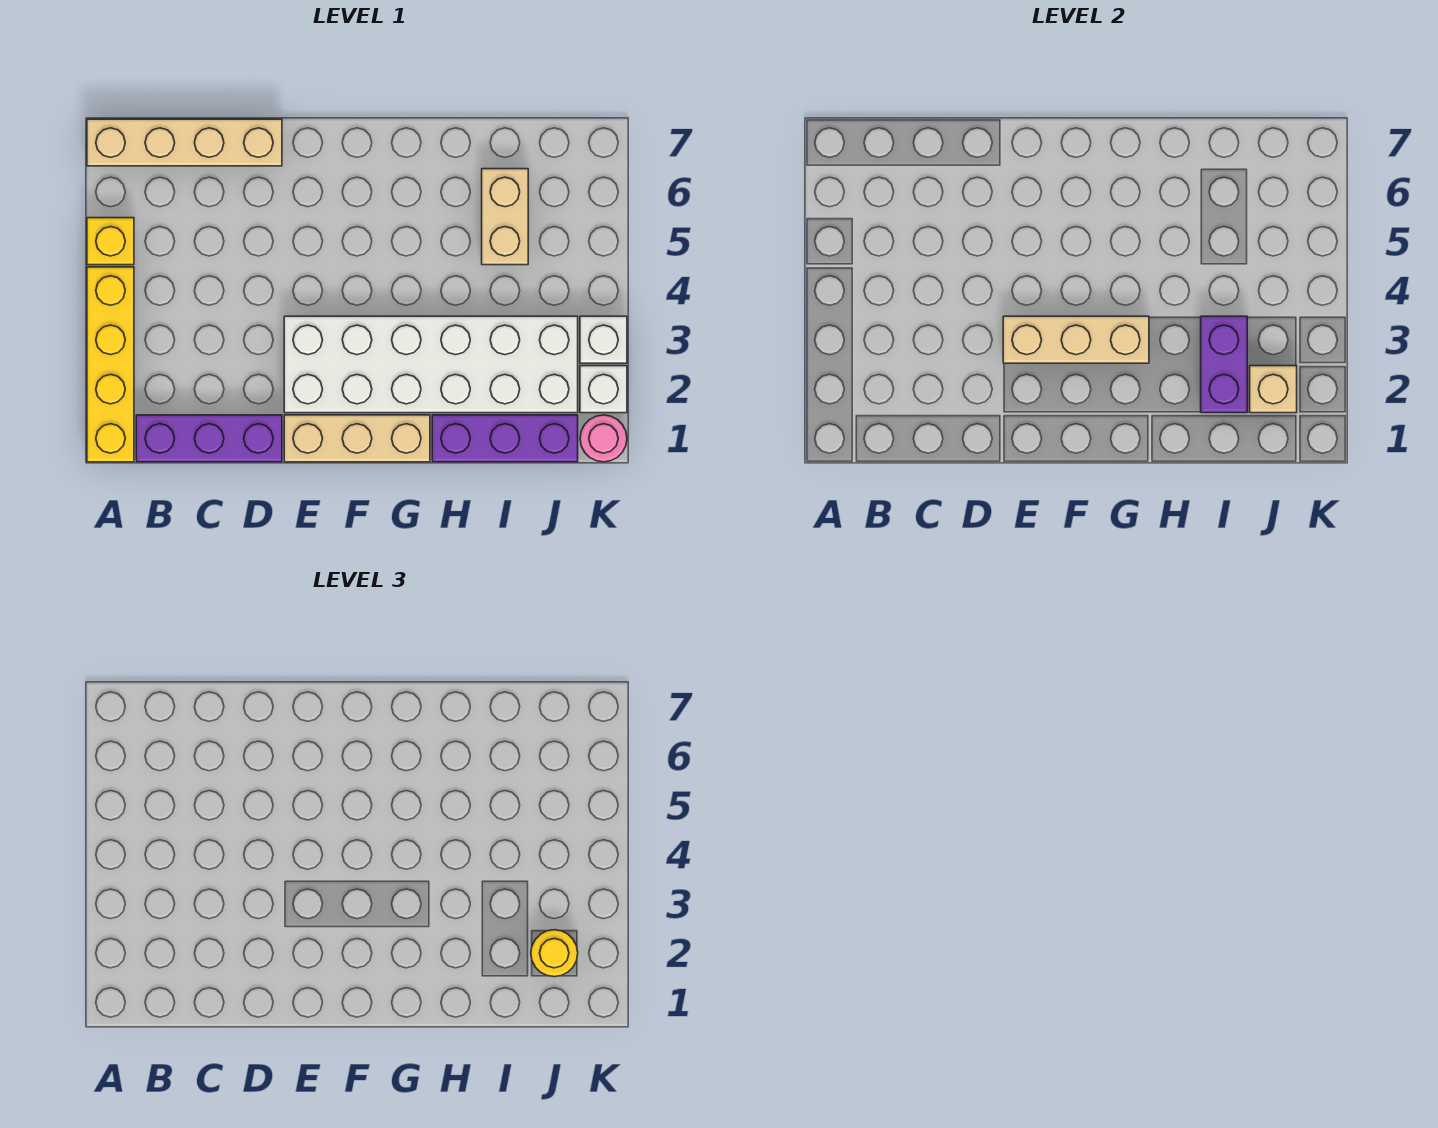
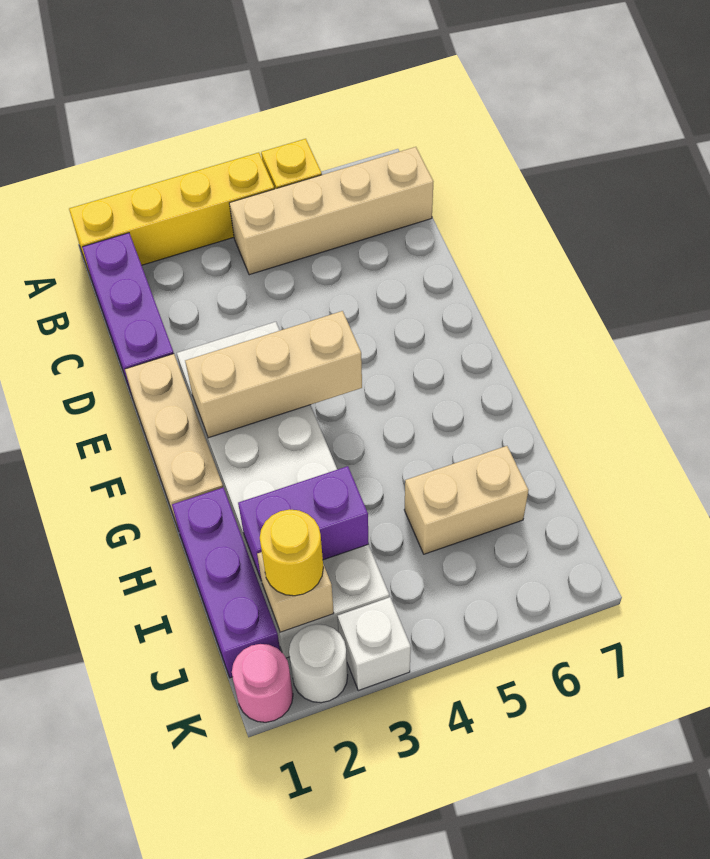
tan 1x4 brick [87,119,282,166] -> tan 1x4 brick turned to [229,147,433,275]
tan 1x3 brick [1003,316,1149,363] -> tan 1x3 brick turned to [185,311,362,438]
white 1x1 brick [580,366,627,413] -> white 1x1 round brick [289,624,348,703]

